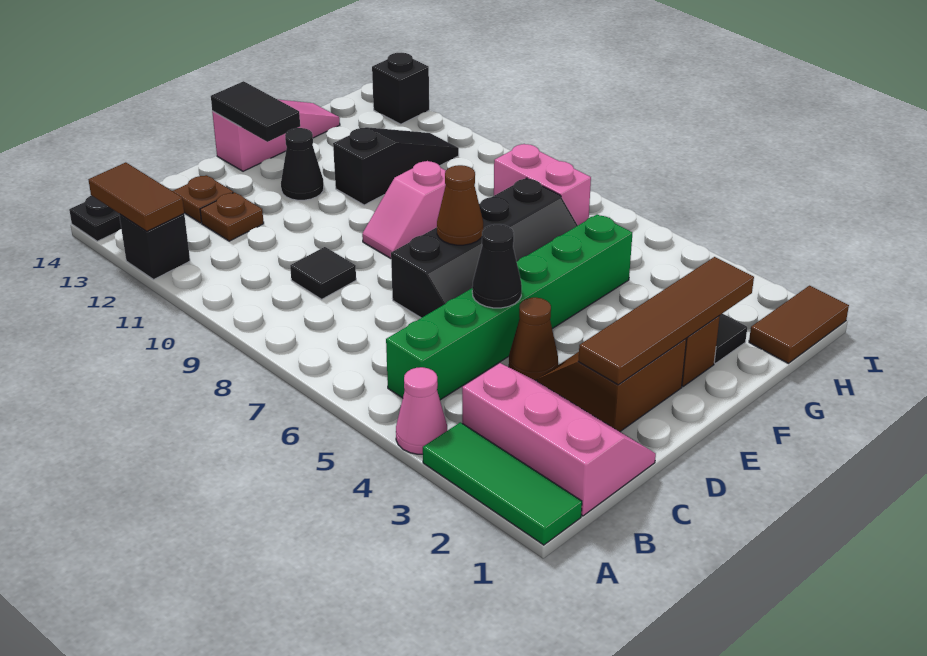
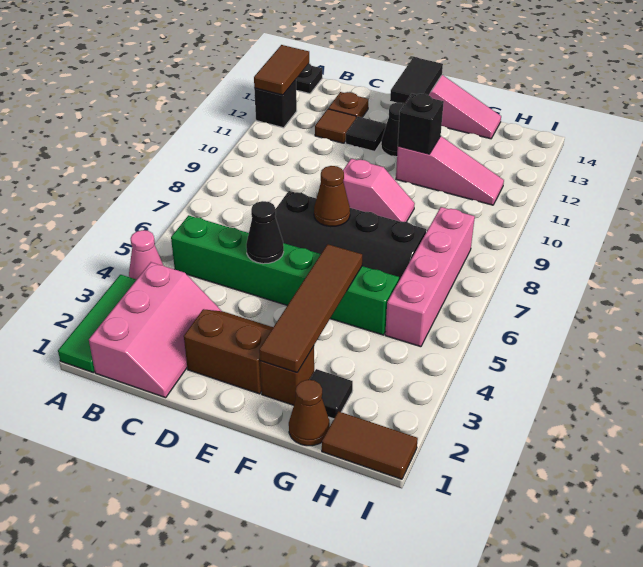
black 1x1 tile [290,247,356,299] -> black 1x1 tile moved to [346,117,386,151]
brown 1x1 plate [200,192,264,241] -> brown 1x1 tile [315,109,356,143]
brown 1x4 tile [578,257,754,385] -> brown 1x4 tile turned to [259,244,362,372]
brown 1x1 cone [509,298,558,380] -> brown 1x1 cone moved to [289,380,330,446]
pink 1x2 slope [362,161,446,258] -> pink 1x2 slope turned to [343,159,415,222]
black 1x3 slope [333,127,459,205] -> pink 1x3 slope [396,136,504,205]
pink 1x2 brick [494,144,591,225] -> pink 1x4 brick [385,207,475,347]
black 1x1 brick [372,53,429,124] -> black 1x1 brick moved to [398,94,444,154]

